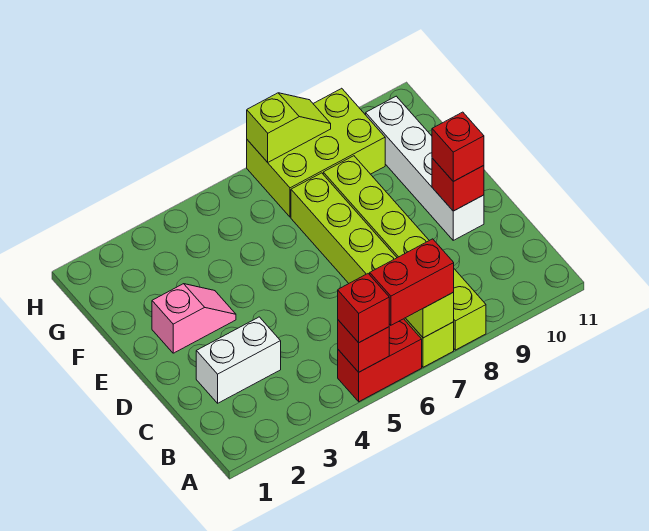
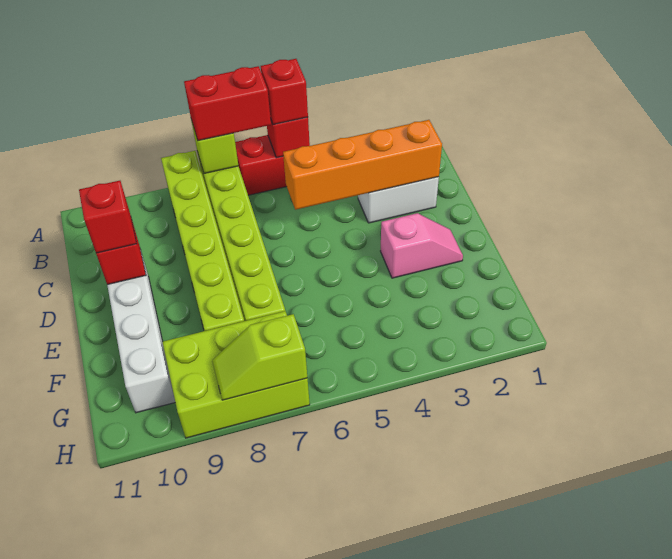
none -> orange 1x4 brick [283,120,442,210]
pink 1x2 slope [152,284,236,353] -> pink 1x2 slope turned to [381,213,463,278]

